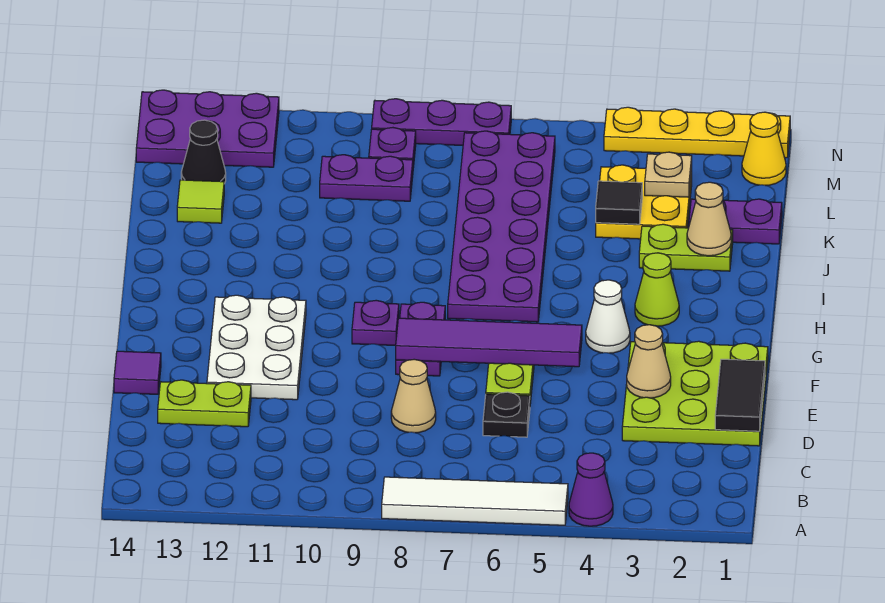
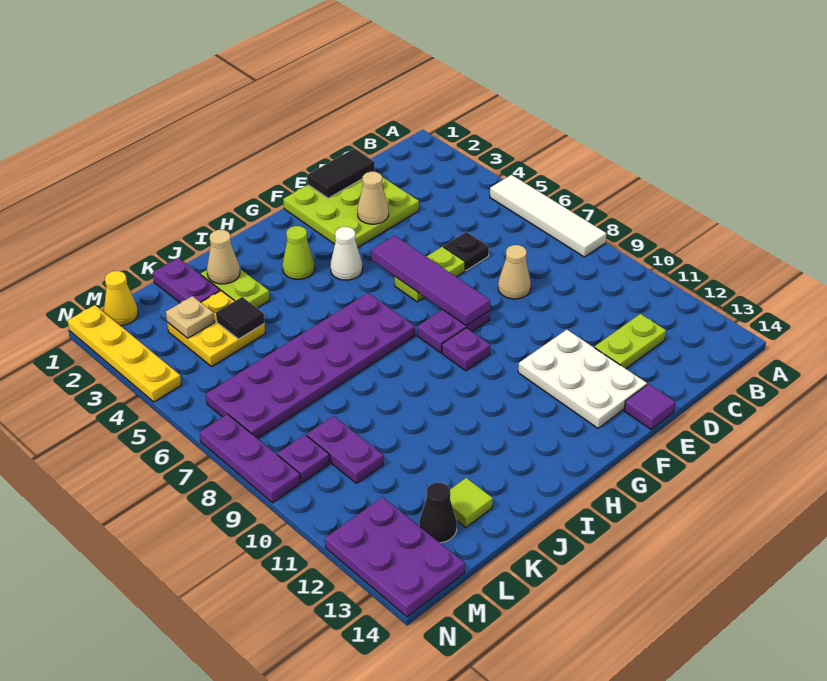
purple 1x1 cone [569,453,613,526] -> none
lime 1x2 plate [158,380,251,427] -> lime 1x2 plate turned to [594,314,666,369]
white 2x3 plate [207,295,306,400] -> white 2x3 plate turned to [518,330,647,428]

